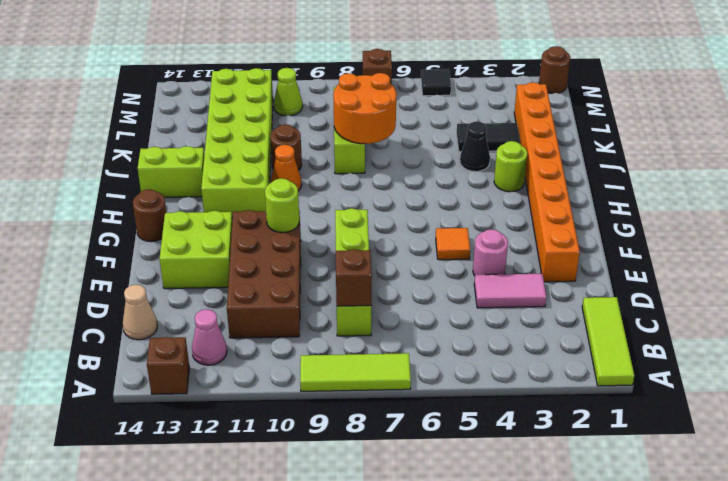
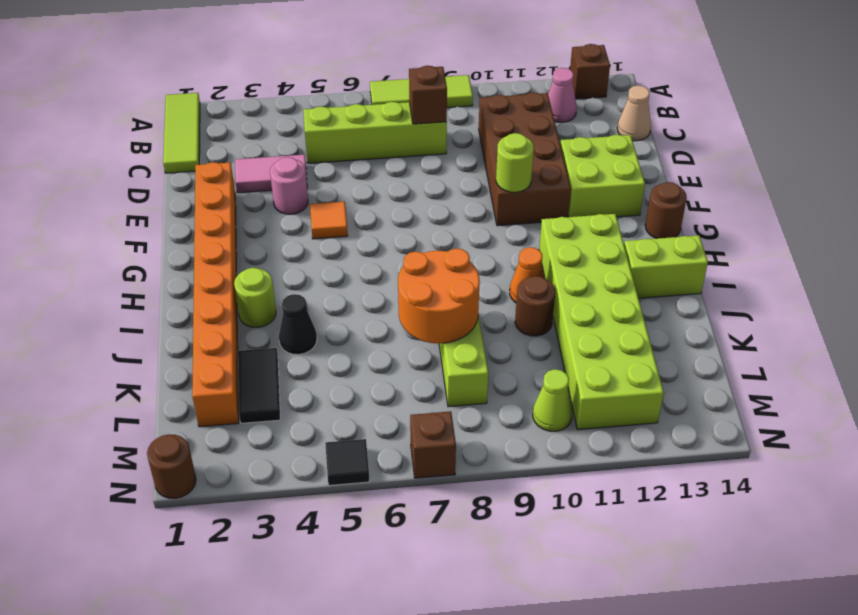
lime 1x4 brick [335,208,371,336] -> lime 1x4 brick turned to [303,102,447,163]
black 1x2 tile [457,123,520,152] -> black 1x2 tile turned to [238,348,280,423]

